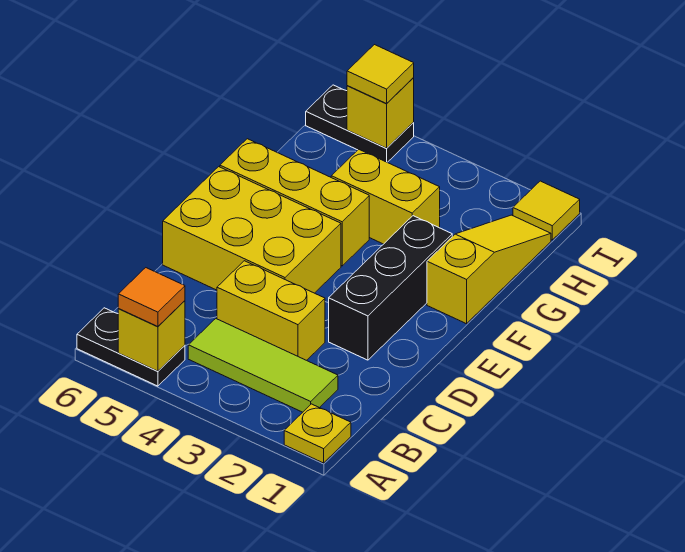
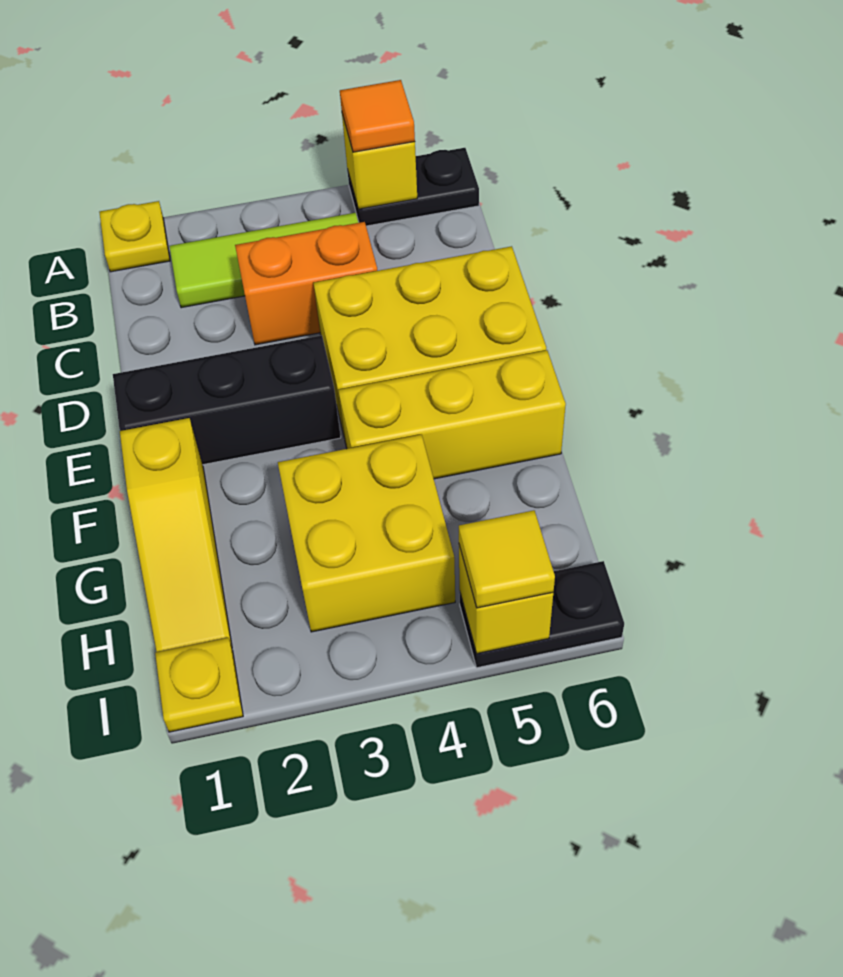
yellow 1x2 brick [217,261,325,360] -> orange 1x2 brick [235,222,377,345]
black 1x3 brick [329,216,452,360] -> black 1x3 brick turned to [113,335,341,465]
yellow 1x2 brick [331,149,440,244] -> yellow 2x2 brick [278,434,455,632]
yellow 1x1 tile [513,181,580,240] -> yellow 1x1 plate [155,638,243,732]

